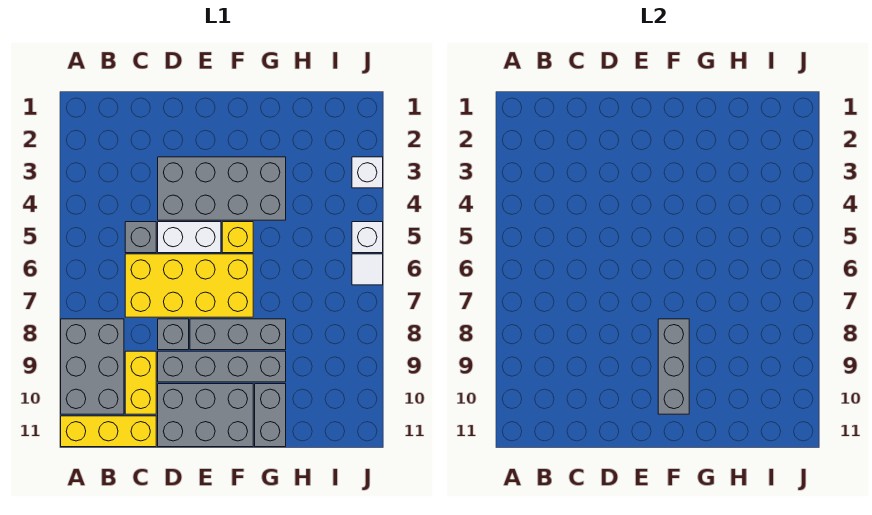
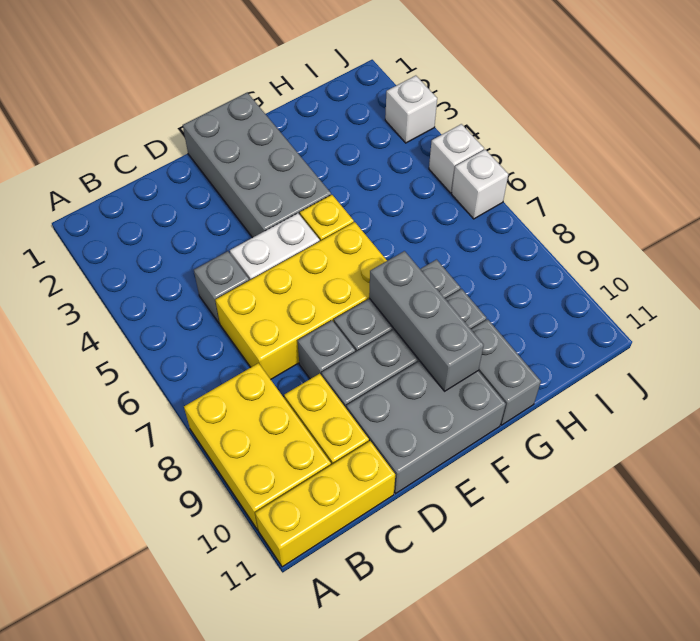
grey 2x3 brick [61,319,124,414] -> yellow 2x3 brick [184,363,331,530]
grey 2x4 brick [158,157,286,220] -> grey 2x4 brick turned to [183,93,331,238]
white 1x1 tile [352,254,383,285] -> white 1x1 brick [452,150,508,219]

